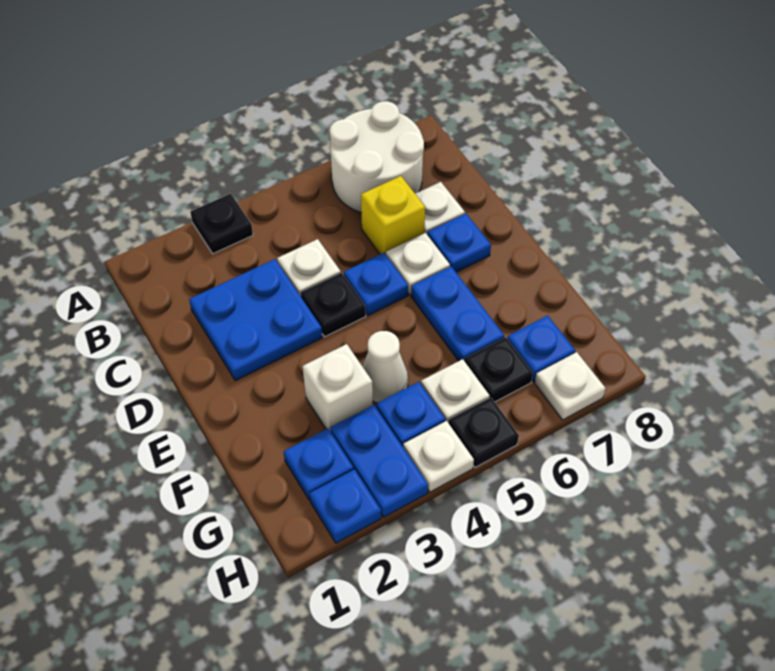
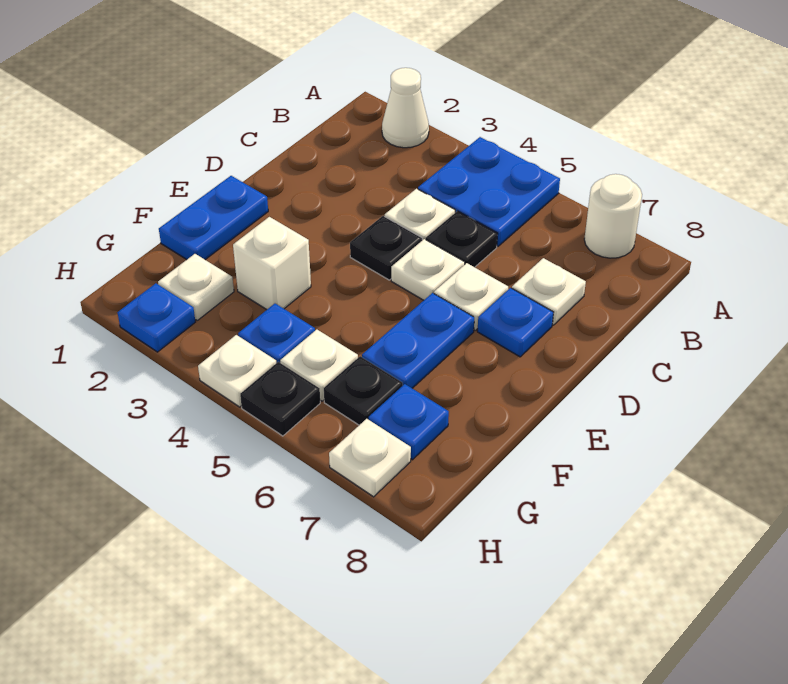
black 1x1 plate [190,194,253,254] -> black 1x1 plate moved to [426,211,498,267]
white 2x2 round brick [330,101,424,213] -> white 1x1 round brick [584,174,642,258]
blue 2x2 plate [189,259,322,381] -> blue 2x2 plate moved to [418,137,560,246]
yellow 1x1 brick [361,176,425,254] -> none
blue 1x1 plate [344,253,408,315] -> white 1x1 plate [391,239,465,300]
white 1x1 cone [362,331,408,403] -> white 1x1 cone moved to [382,68,429,148]
blue 1x1 plate [284,429,354,500] -> white 1x1 plate [158,254,234,320]
blue 1x2 plate [330,405,428,517] -> blue 1x2 plate moved to [159,176,268,260]

